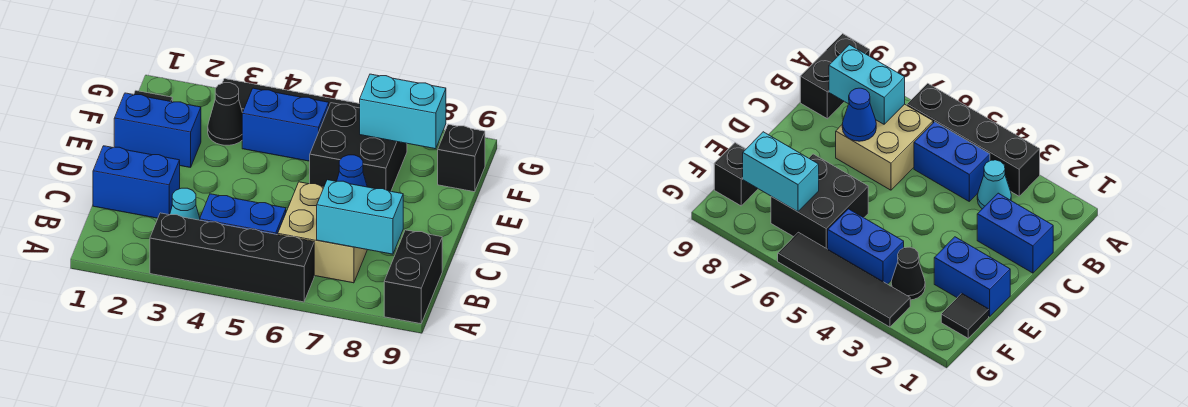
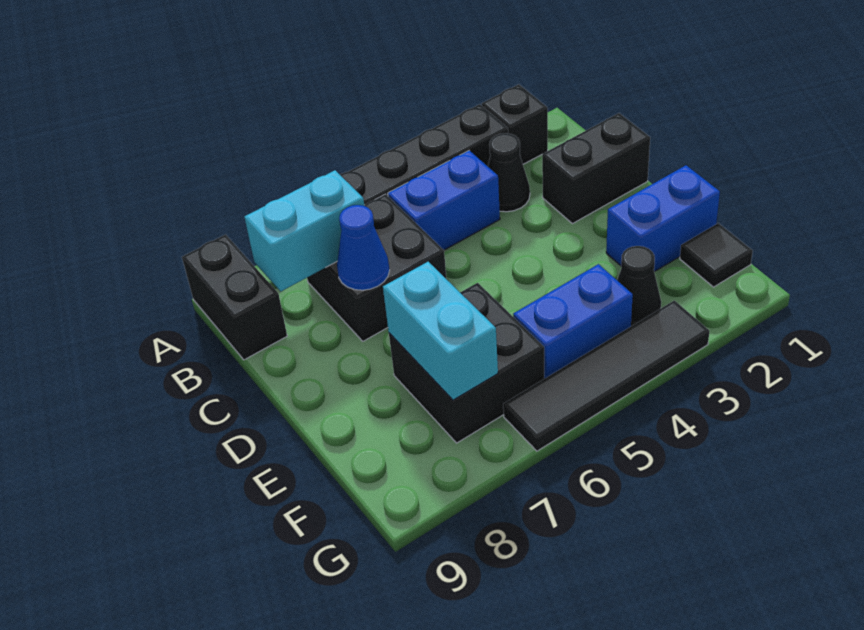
cyan 1x1 cone [170,188,200,220] -> black 1x1 cone [488,133,530,212]
tan 2x2 brick [278,182,367,283] -> black 2x2 brick [307,194,446,341]
blue 1x2 brick [93,146,180,218] -> black 1x2 brick [542,113,650,224]
cyan 1x2 brick [360,74,446,149] -> cyan 1x2 brick turned to [383,262,498,400]
black 1x1 brick [438,124,485,192] -> black 1x1 brick moved to [482,84,548,164]

